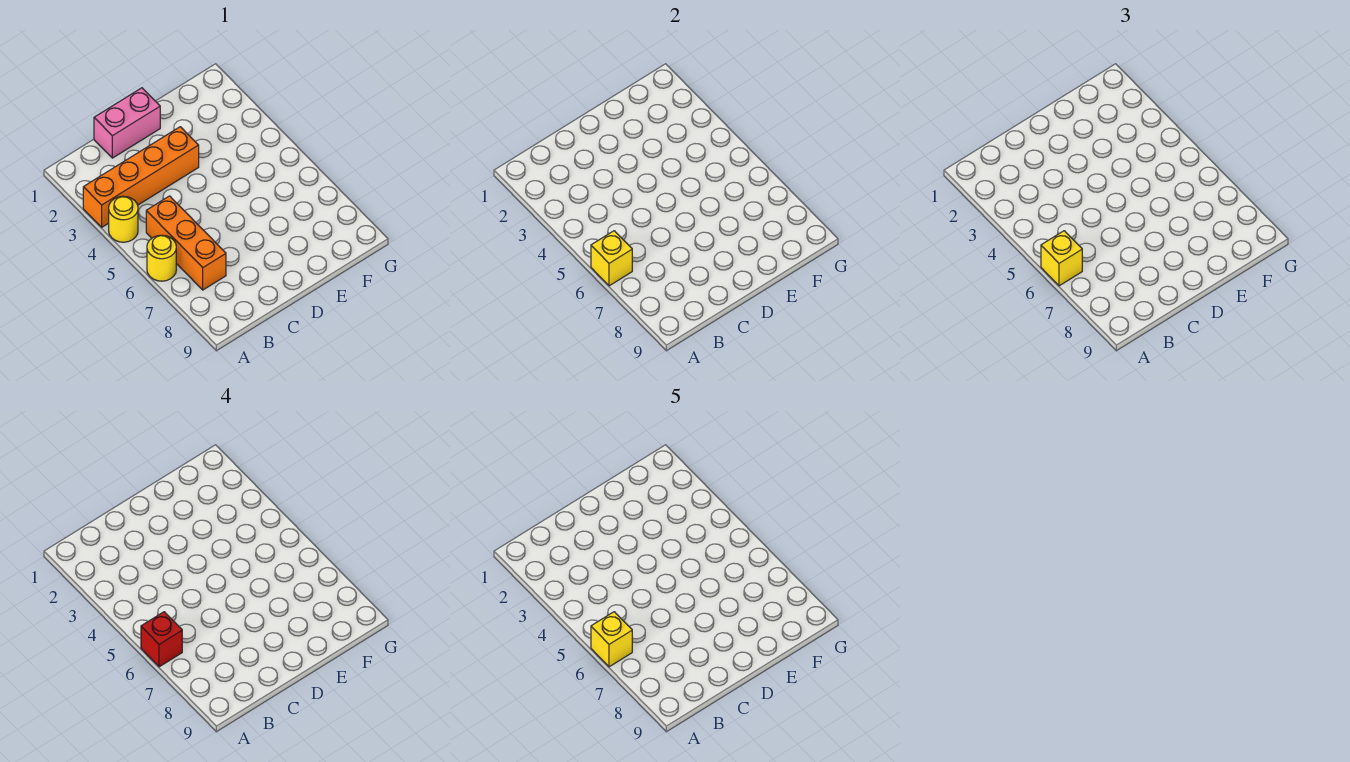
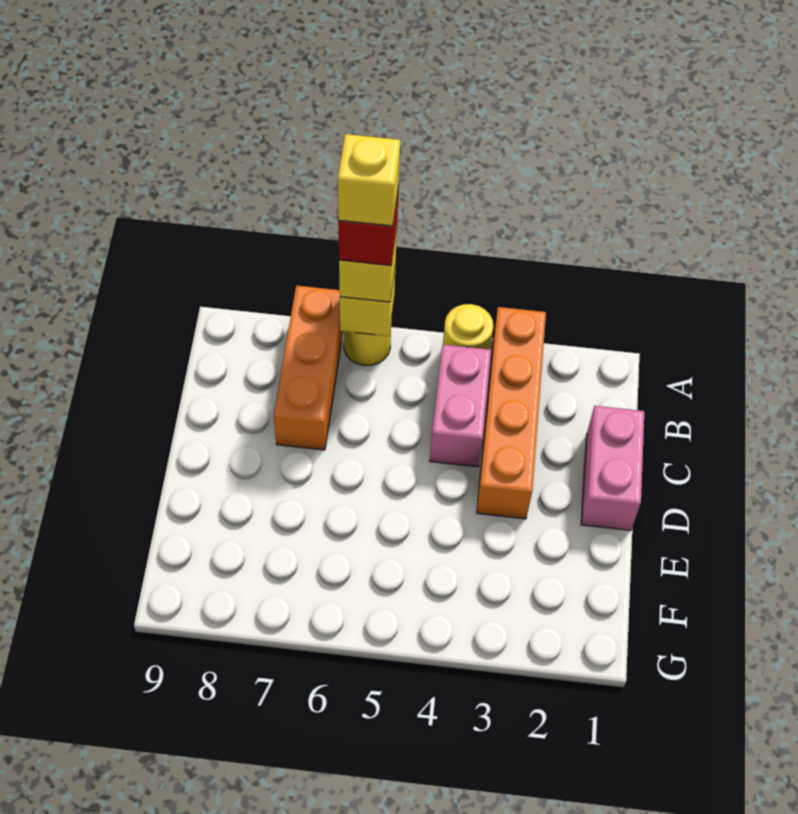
none -> pink 1x2 brick [430,345,491,467]
orange 1x3 brick [146,196,226,290] -> orange 1x3 brick turned to [274,286,343,450]

